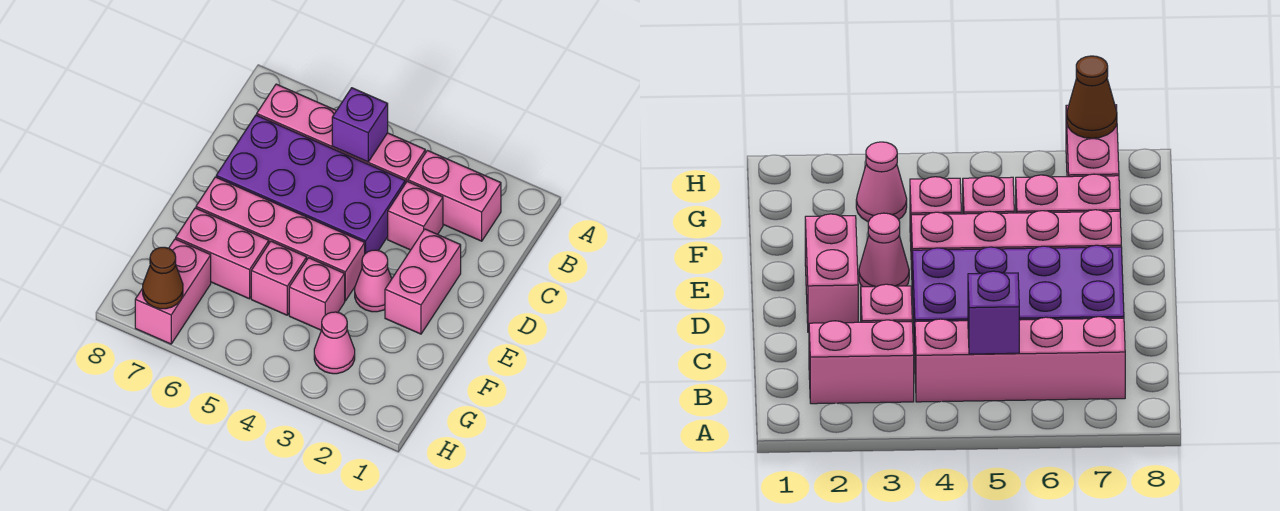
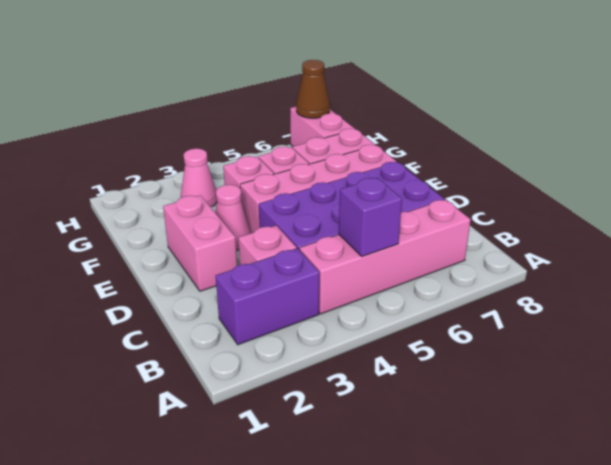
pink 1x2 brick [408,150,501,241] -> purple 1x2 brick [216,248,319,345]

